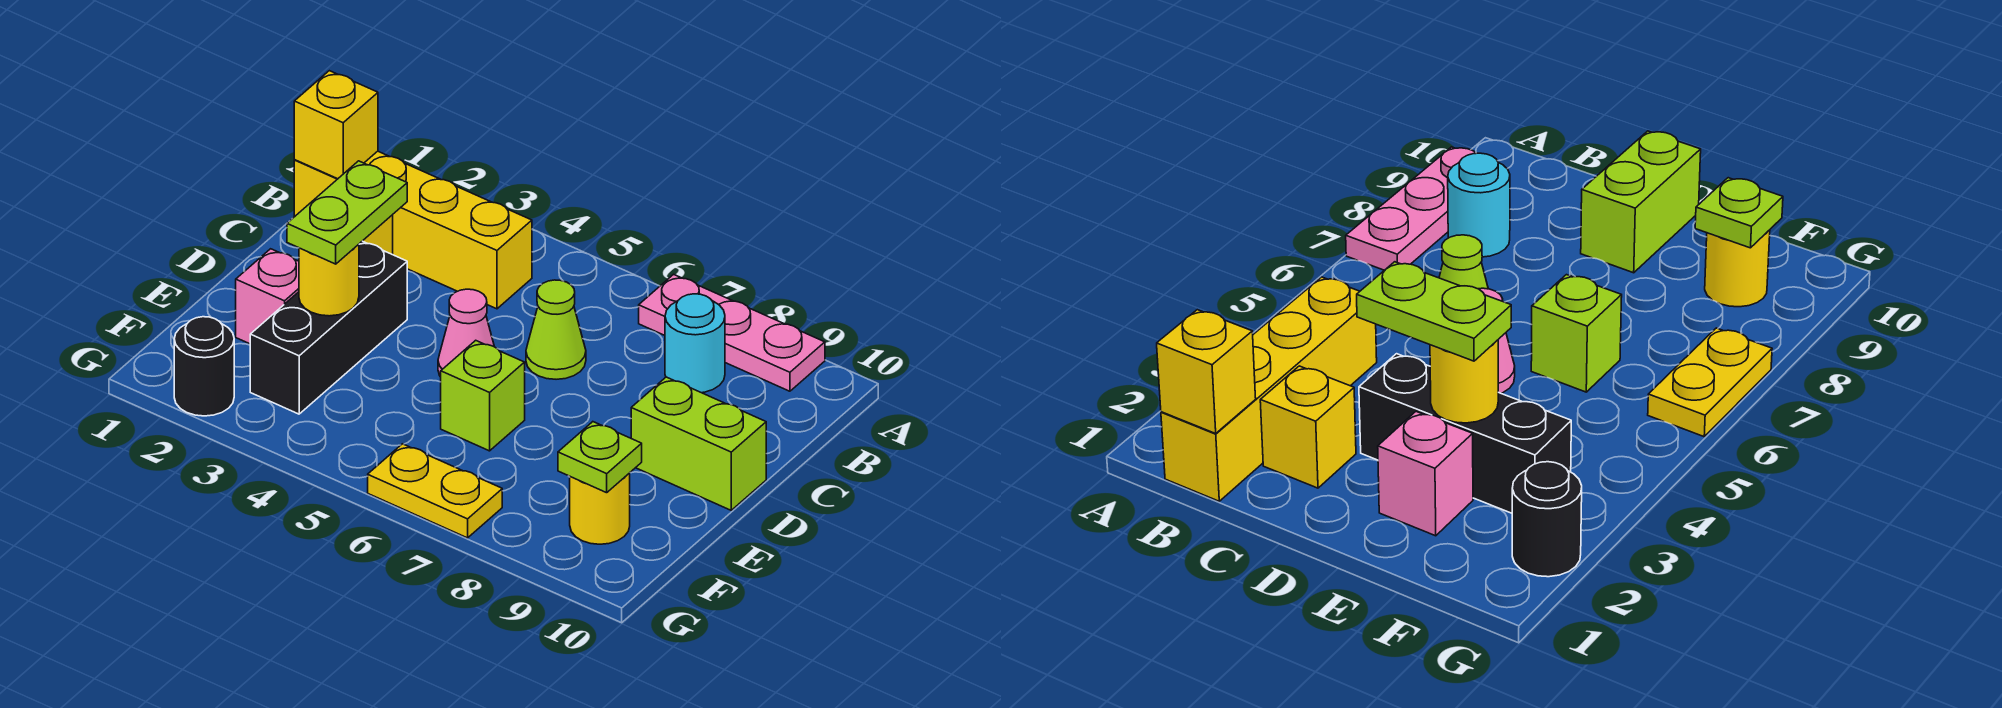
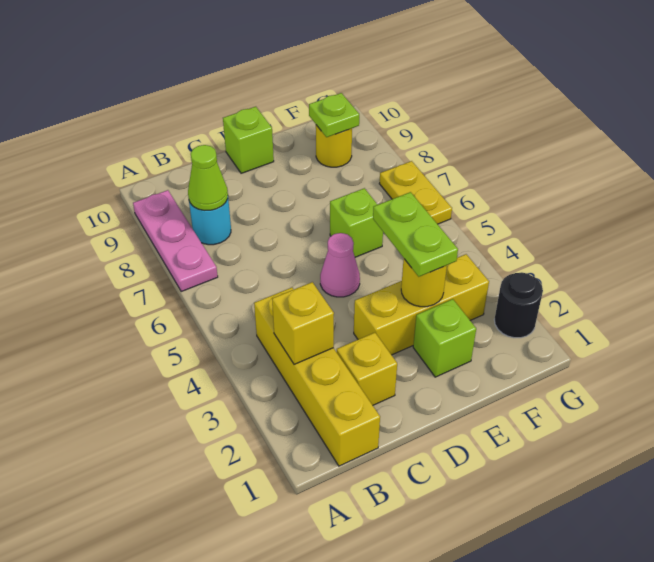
yellow 1x1 brick [294,71,378,179] -> yellow 1x1 brick moved to [272,282,334,364]
lime 1x1 cone [526,280,586,379] -> lime 1x1 cone moved to [188,145,228,211]
black 1x3 brick [250,241,407,414] -> yellow 1x3 brick [354,254,489,355]
lime 1x2 plate [287,161,407,264] -> lime 1x2 plate turned to [373,192,458,277]
lime 1x2 brick [631,377,766,510] -> lime 1x1 brick [223,107,274,173]
pink 1x1 brick [236,249,299,344] -> lime 1x1 brick [413,299,476,377]

